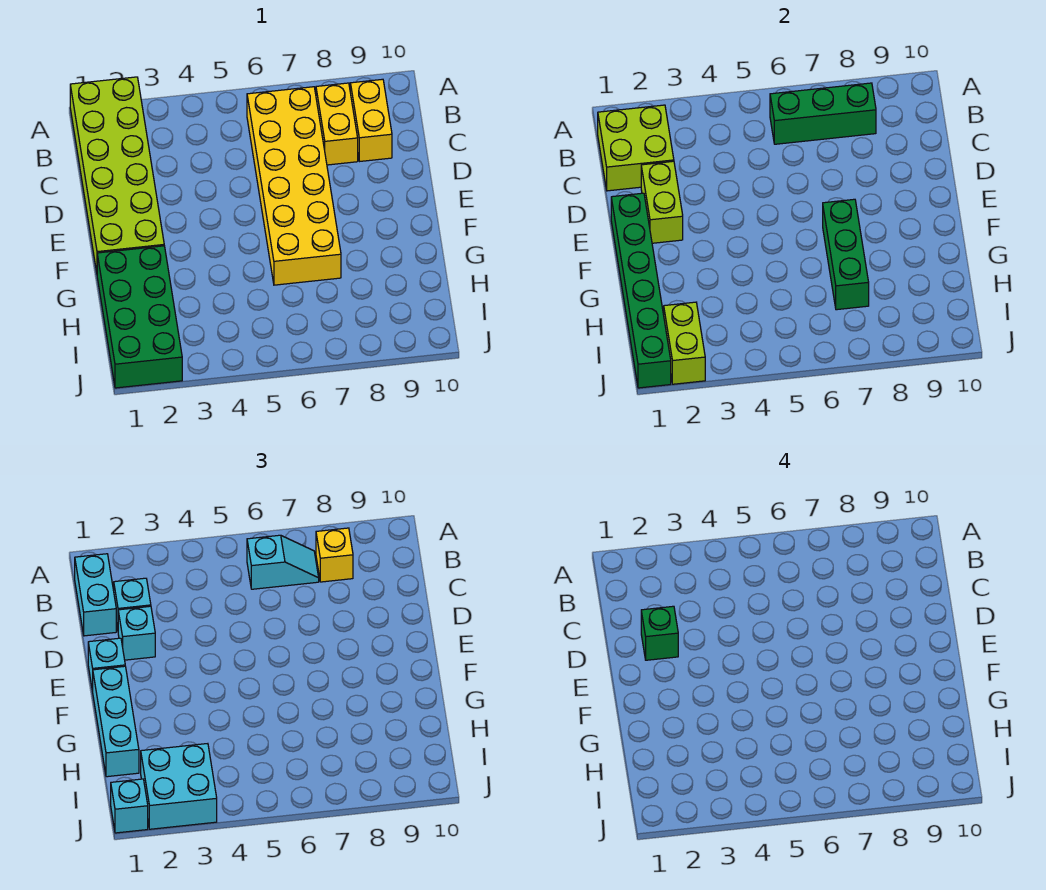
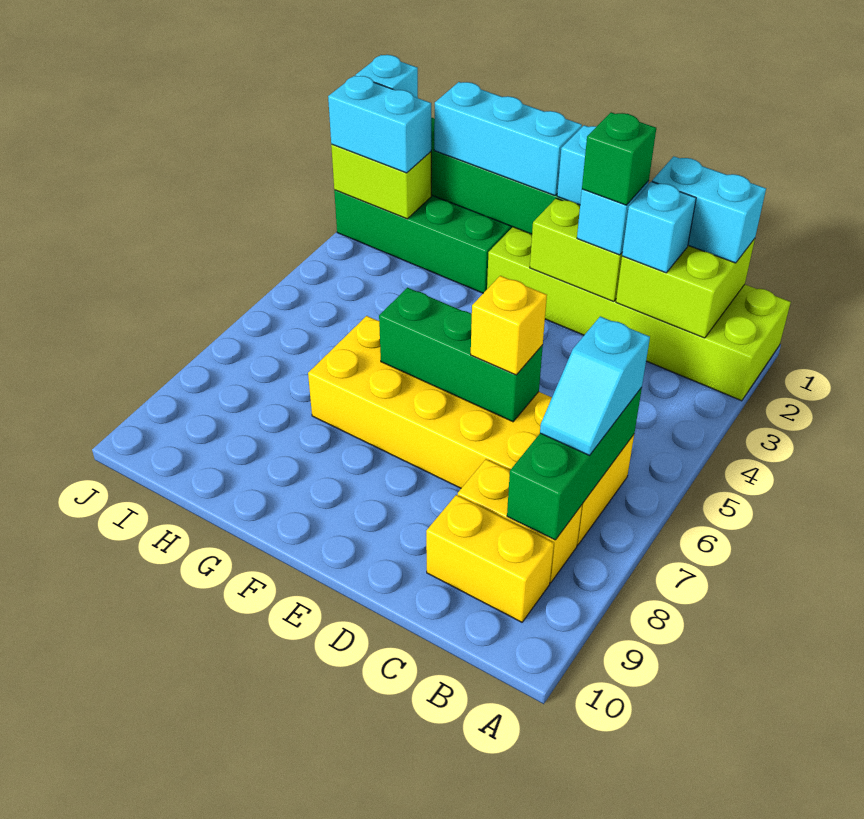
yellow 1x1 brick [316,528,353,582] -> yellow 1x1 brick moved to [471,276,547,375]
green 1x3 brick [823,199,869,310] -> green 1x3 brick moved to [379,288,543,422]
cyan 2x2 brick [141,744,217,829] -> cyan 1x2 brick [328,76,431,173]

